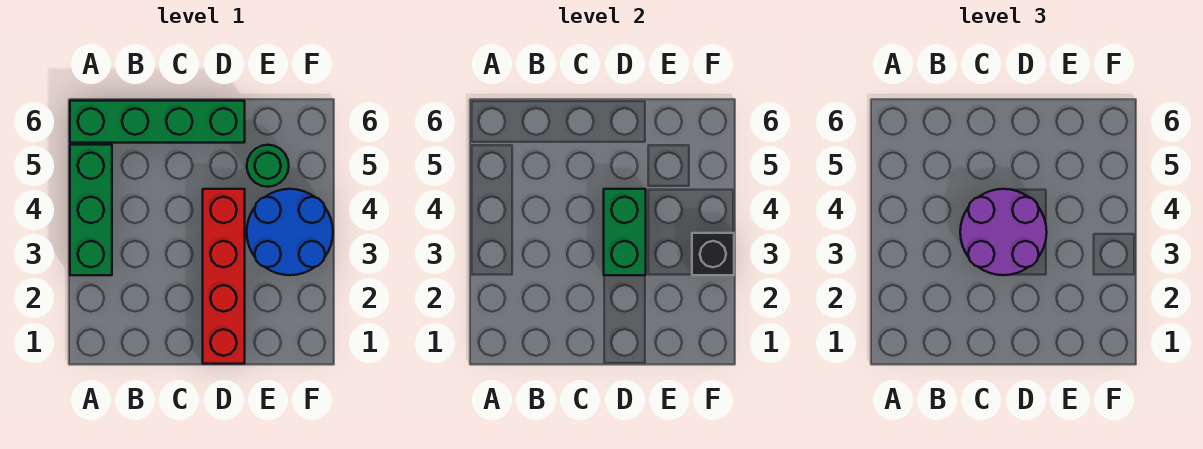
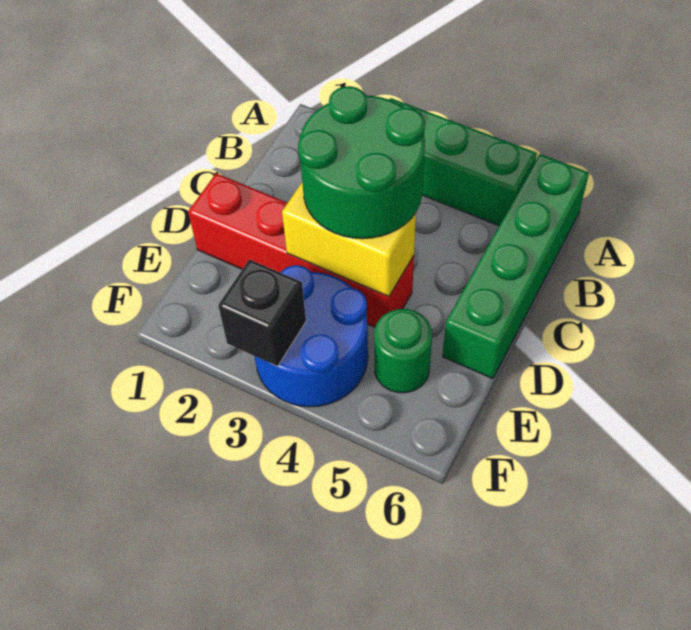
purple 2x2 round brick [960,189,1047,275] -> green 2x2 round brick [298,86,425,239]
green 1x2 brick [604,189,646,275] -> yellow 1x2 brick [282,183,416,297]

